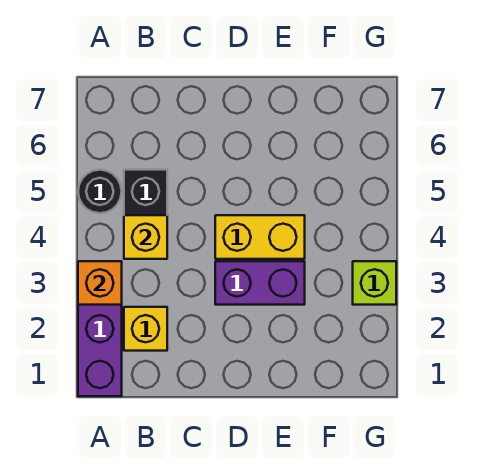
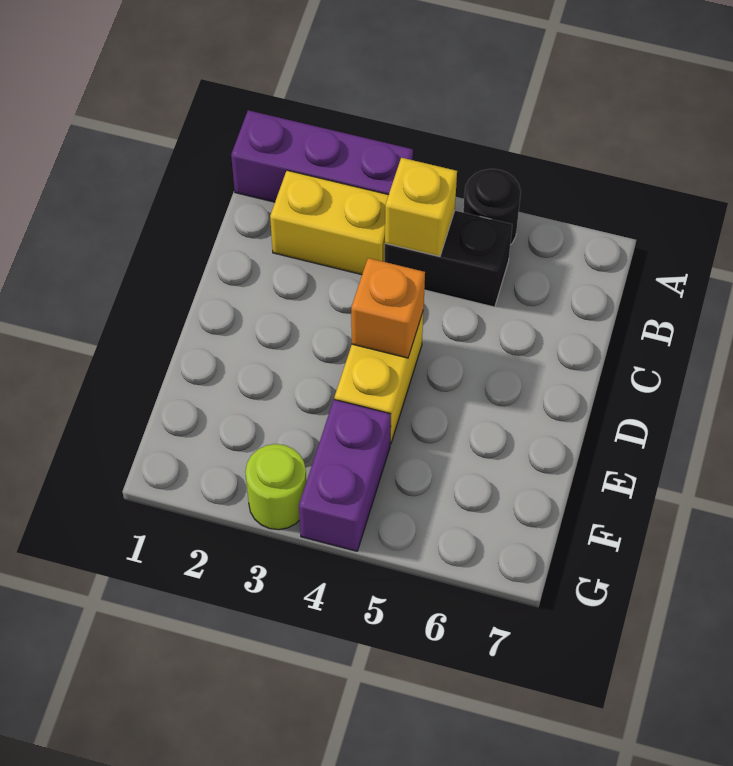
orange 1x1 brick [78,261,122,305] -> orange 1x1 brick moved to [351,258,425,358]
yellow 1x1 brick [124,307,167,351] -> yellow 1x2 brick [270,170,388,275]
purple 1x2 brick [215,261,305,305] -> purple 1x2 brick moved to [299,400,391,551]
lime 1x1 brick [353,261,396,305] -> lime 1x1 round brick [245,444,306,530]

